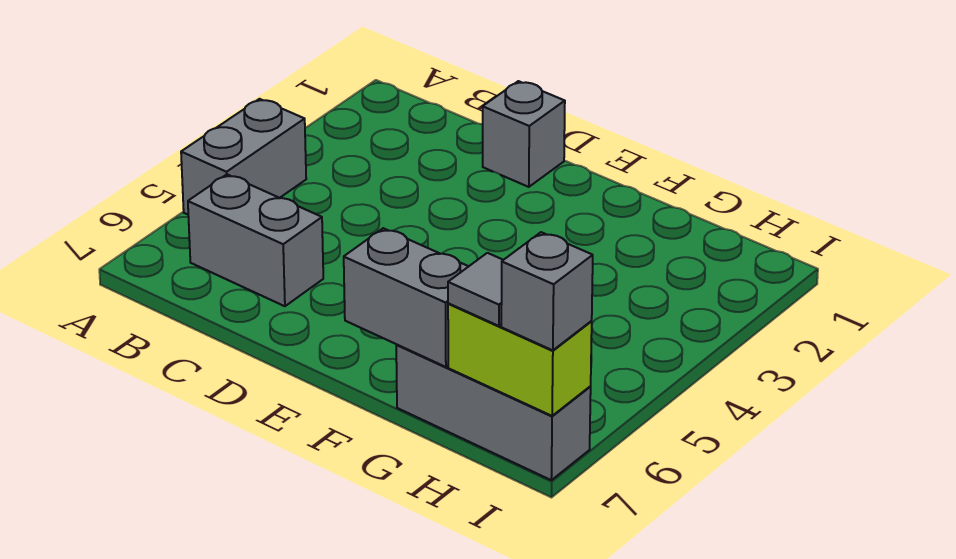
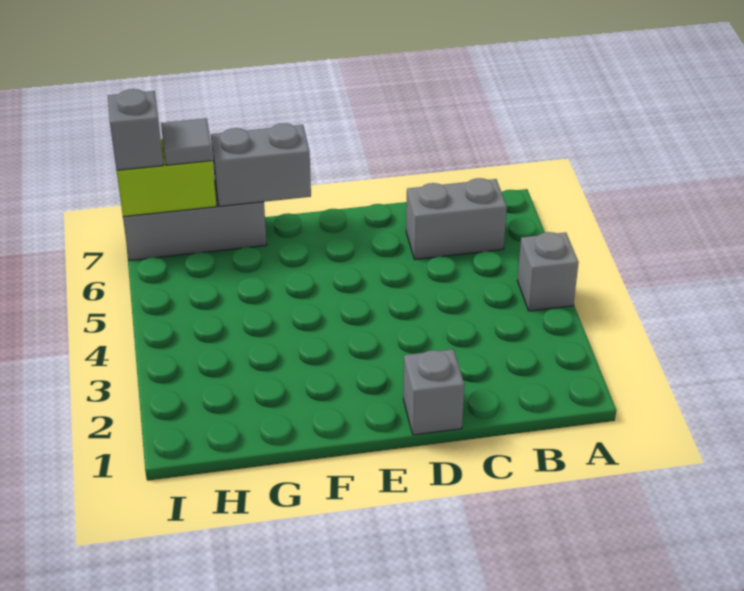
grey 1x2 brick [181,99,306,215] -> grey 1x1 brick [517,232,579,311]

